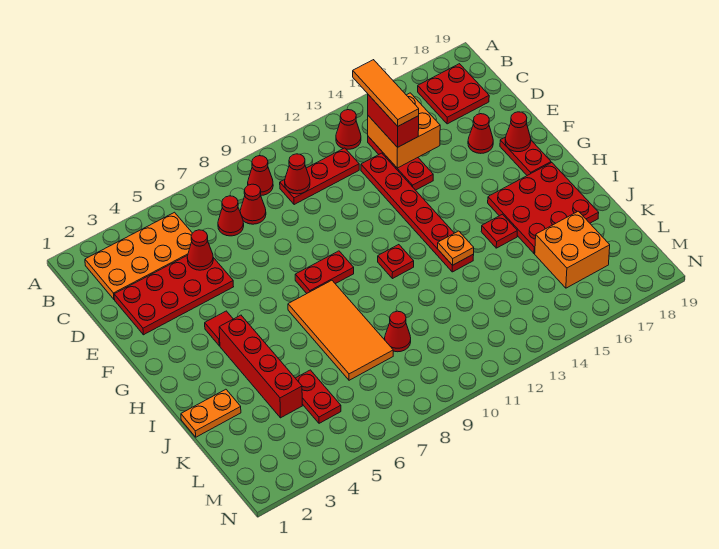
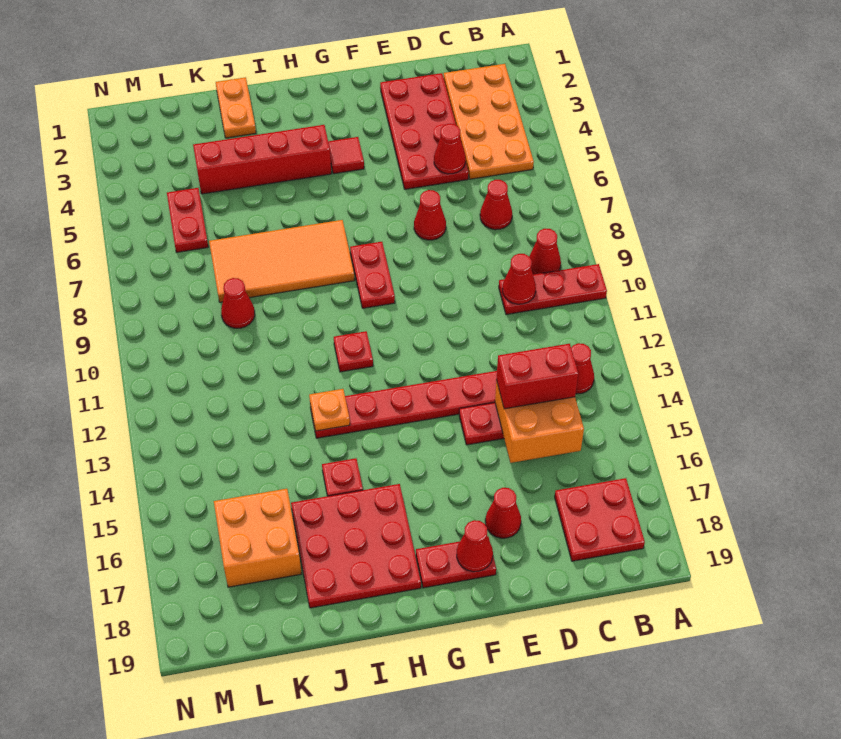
orange 1x3 tile [353,60,419,126] -> none
red 1x1 cone [240,184,266,224] -> red 1x1 cone moved to [414,190,446,240]
red 1x3 plate [280,148,359,205] -> red 1x3 plate turned to [499,264,607,315]
red 1x2 plate [296,370,341,423] -> red 1x2 plate turned to [167,188,208,252]

